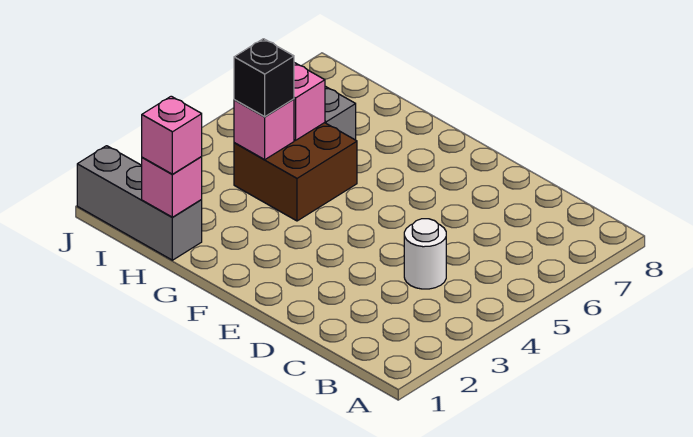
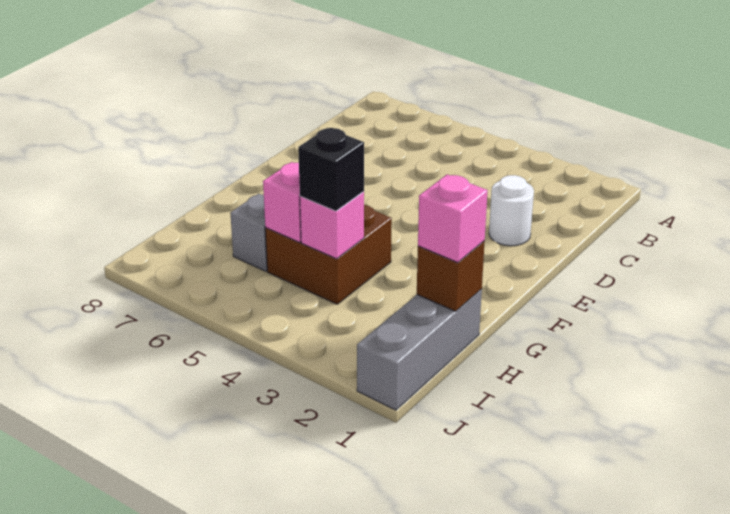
white 1x1 round brick [404,219,446,289] -> white 1x1 round brick moved to [489,175,534,246]
pink 1x1 brick [142,157,202,217] -> brown 1x1 brick [417,241,485,311]

